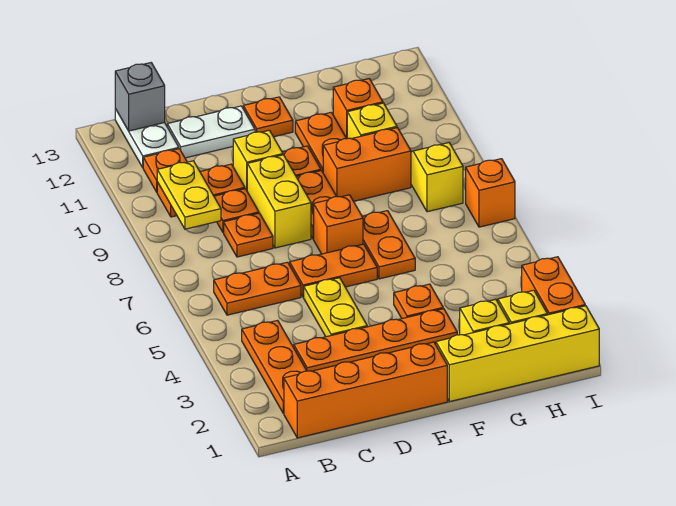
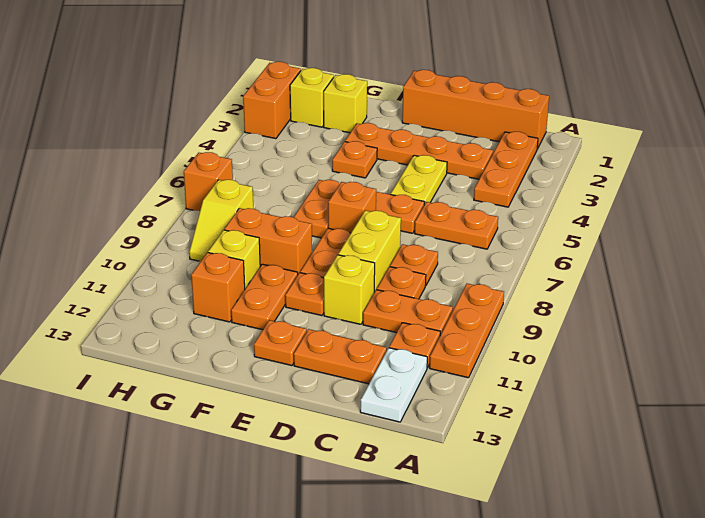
none -> orange 1x3 plate [430,284,504,378]
yellow 1x2 plate [157,161,221,229] -> none
grey 1x1 brick [115,63,165,131] -> none
white 1x2 plate [167,106,255,158] -> orange 1x2 plate [294,329,387,384]
yellow 1x4 brick [436,306,599,402] -> none

